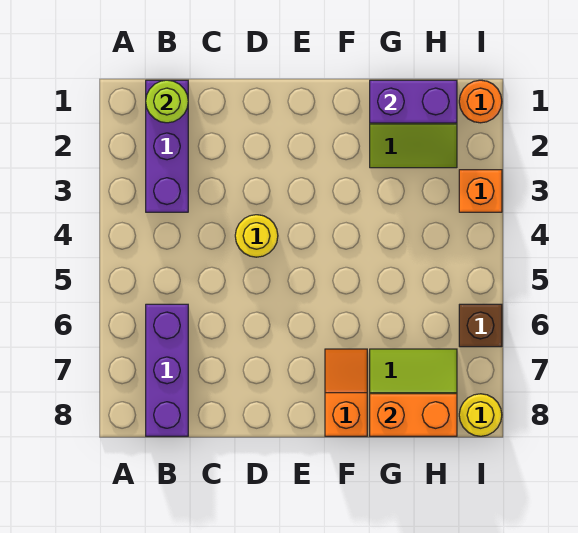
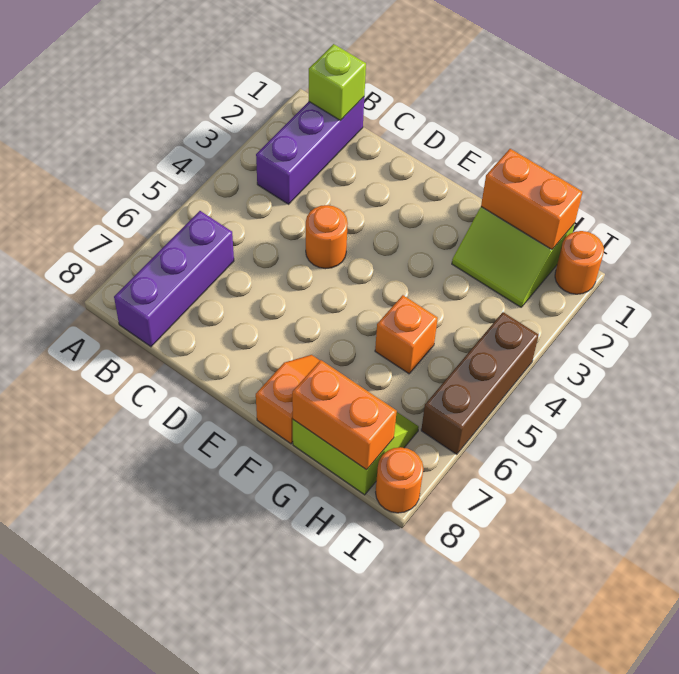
lime 1x1 round brick [146,80,188,123] -> lime 1x1 brick [309,44,366,121]
yellow 1x1 round brick [235,215,278,257] -> orange 1x1 round brick [306,205,348,269]
purple 1x2 brick [370,80,457,123] -> orange 1x2 brick [481,149,583,249]
orange 1x1 brick [459,170,502,212] -> orange 1x1 brick moved to [375,295,438,374]
brown 1x1 brick [459,304,502,347] -> brown 1x3 brick [421,312,539,454]
yellow 1x1 round brick [459,394,502,436] -> orange 1x1 round brick [376,447,423,513]

